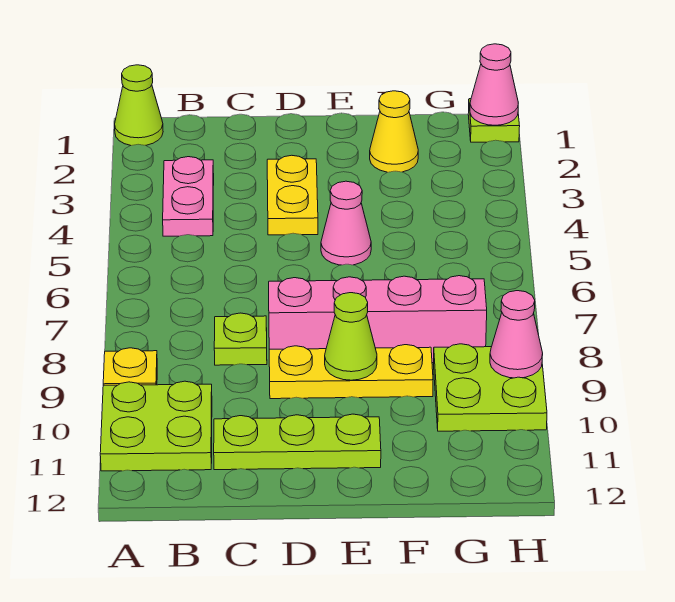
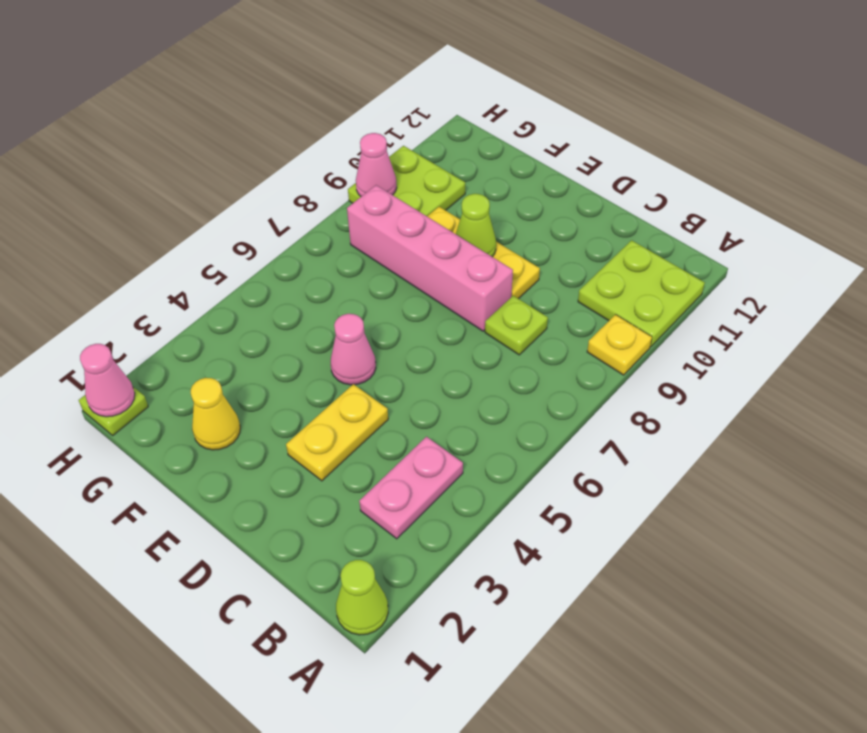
lime 1x3 plate [214,414,381,470] -> none

